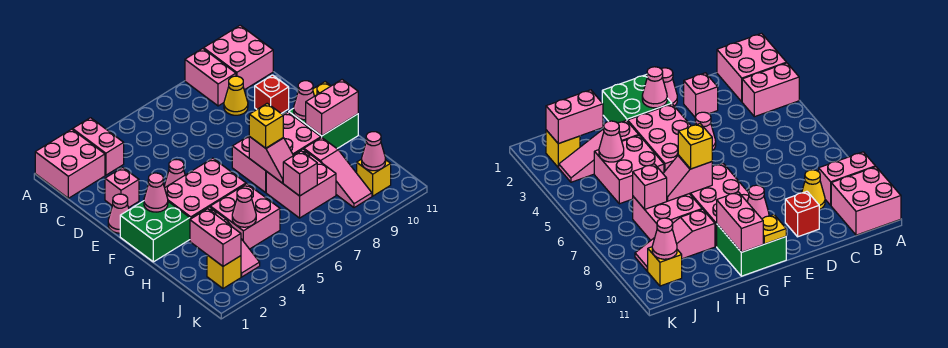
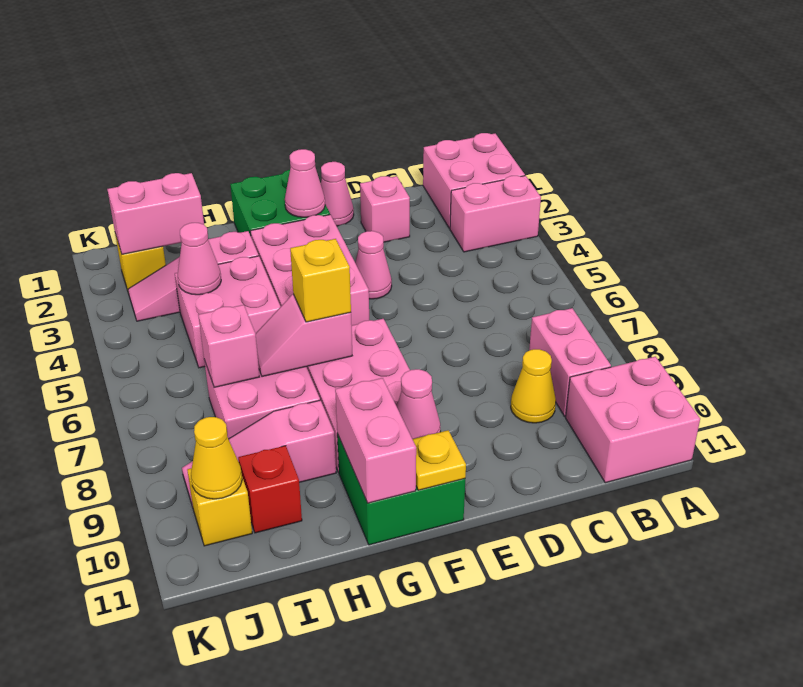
pink 1x2 brick [185,48,236,106] -> pink 1x2 brick turned to [529,308,611,416]
red 1x1 brick [255,75,289,113] -> red 1x1 brick moved to [238,446,302,533]
pink 1x1 cone [362,132,386,171] -> yellow 1x1 cone [191,417,242,499]

